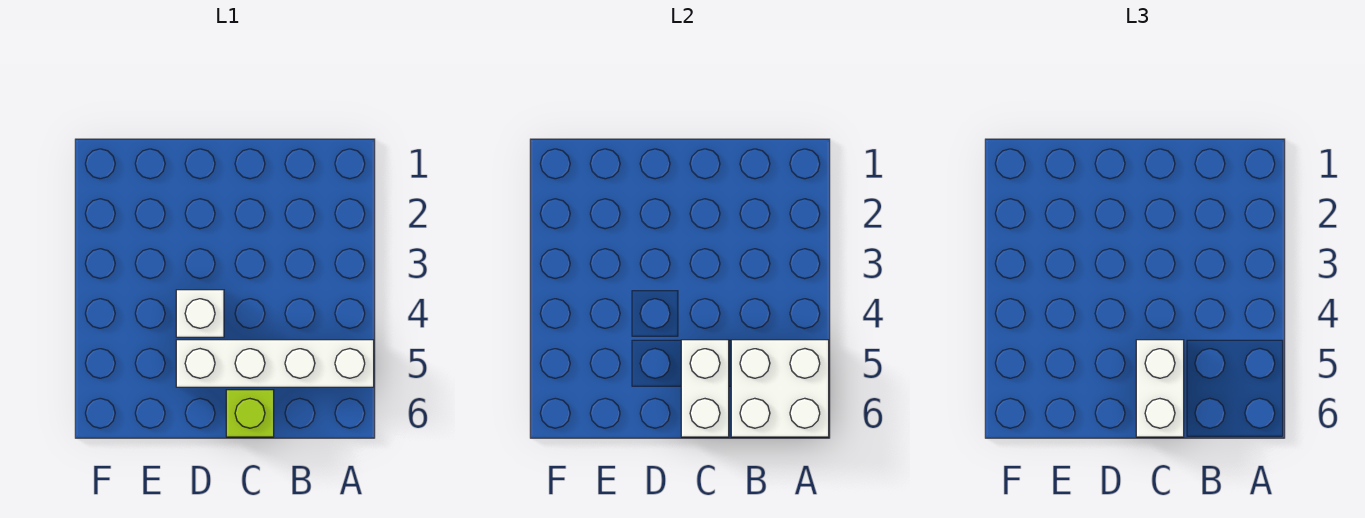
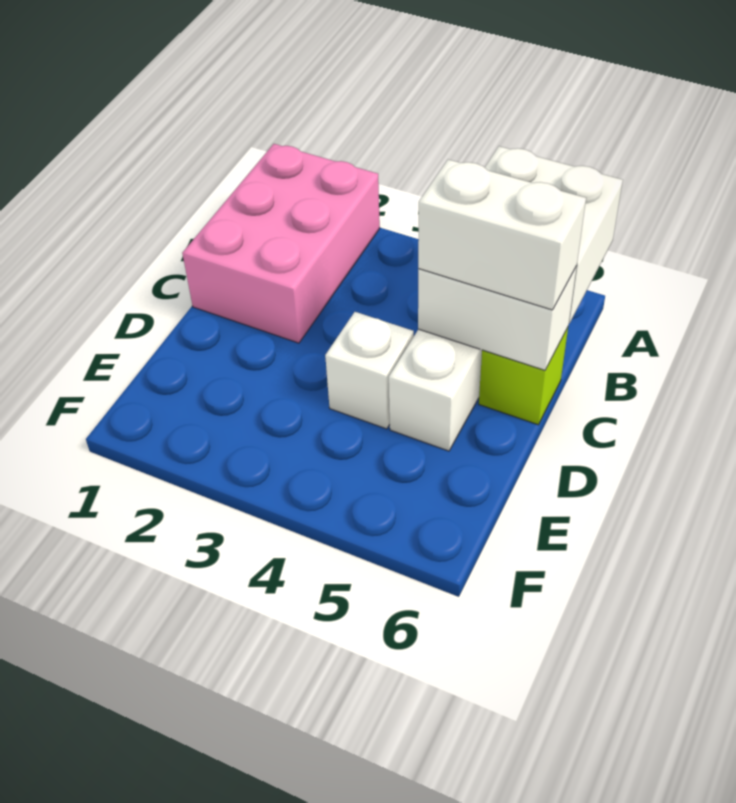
none -> pink 2x3 brick [182,144,380,343]

